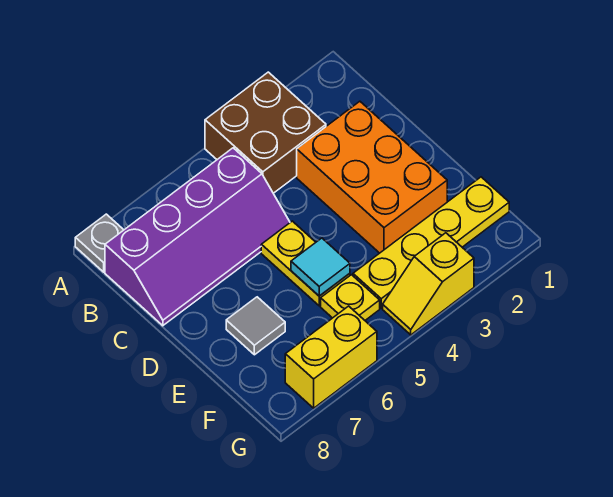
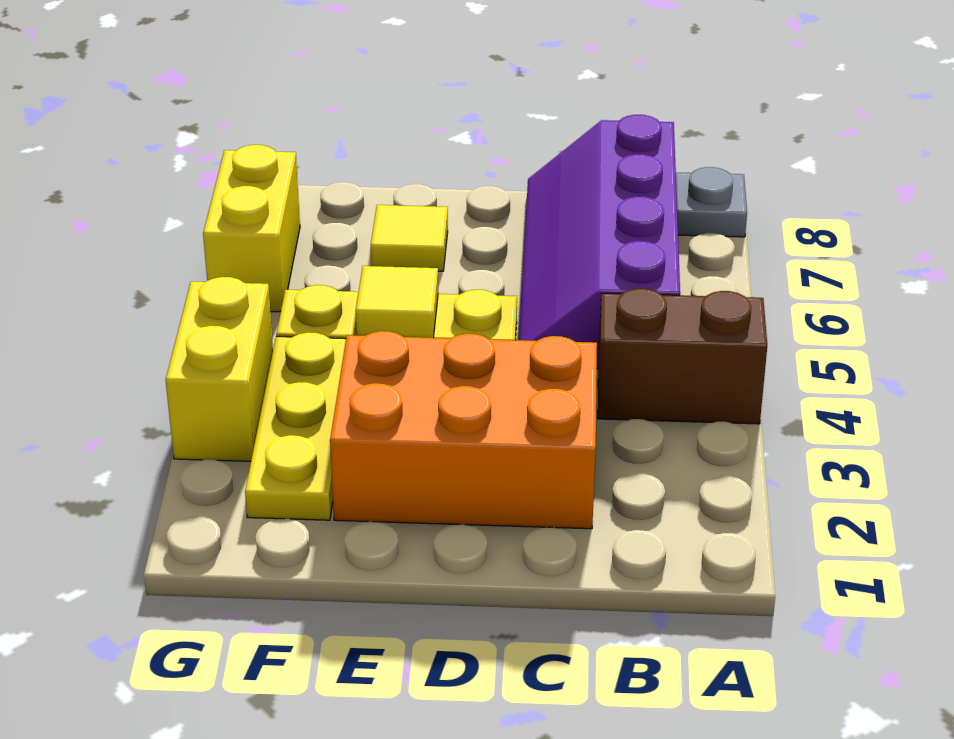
brown 2x2 brick [205,72,326,193] -> brown 1x2 brick [598,289,767,424]
cyan 1x1 tile [291,238,350,296] -> yellow 1x1 tile [356,266,438,338]
grey 1x1 tile [226,297,285,355] -> yellow 1x1 tile [371,205,448,271]
yellow 1x4 plate [353,177,509,308] -> yellow 1x3 plate [245,332,346,520]
yellow 1x2 slope [383,233,474,335] -> yellow 1x2 brick [166,277,273,461]

